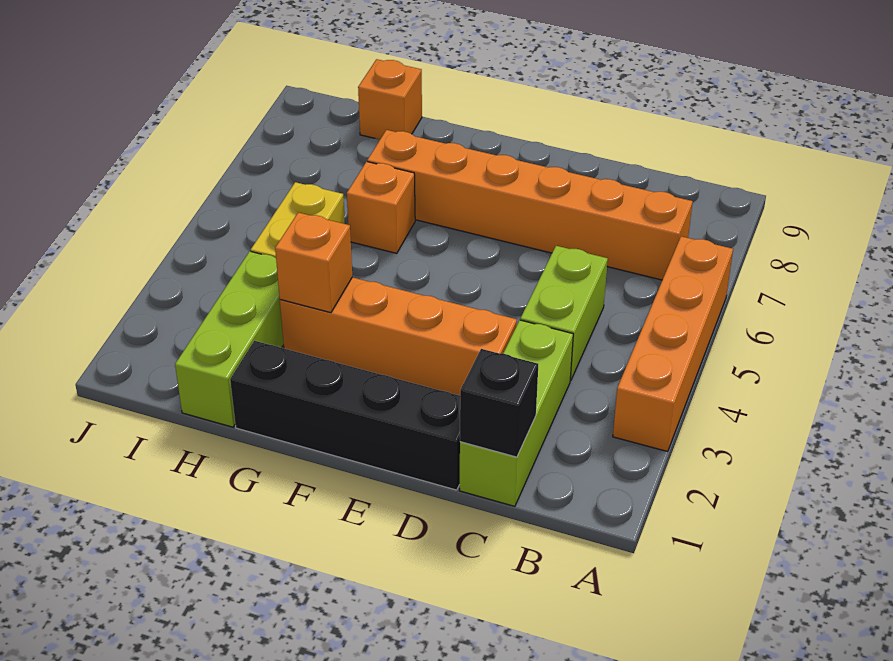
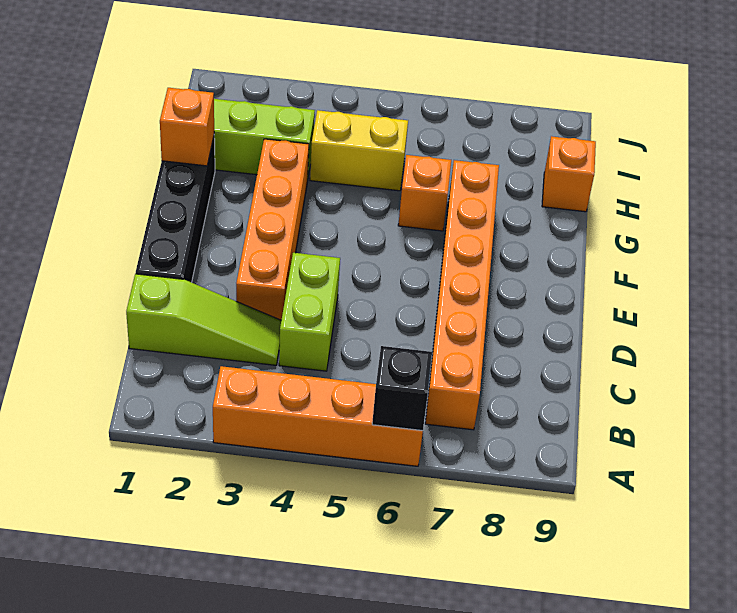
lime 1x3 brick [460,320,573,506] -> lime 1x3 slope [126,274,281,365]
black 1x1 brick [460,349,538,457] -> black 1x1 brick moved to [372,346,432,431]
lime 1x2 brick [520,246,608,381] -> lime 1x2 brick turned to [279,253,340,371]
orange 1x1 brick [275,212,352,313] -> orange 1x1 brick moved to [160,88,214,166]

